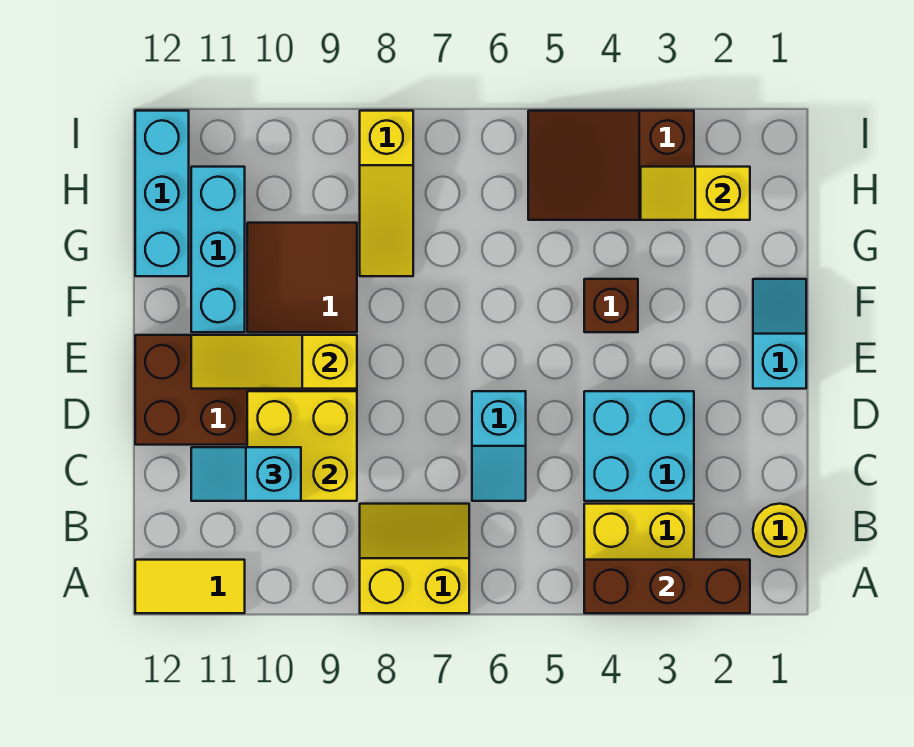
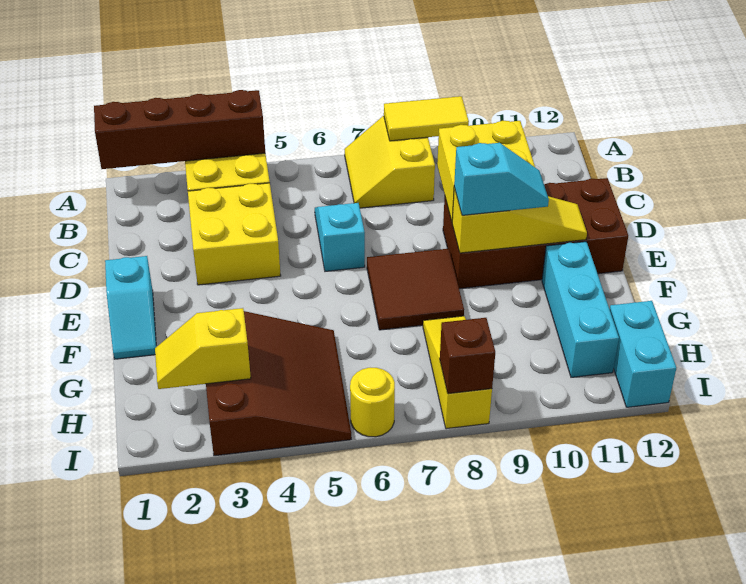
brown 1x3 brick [584,560,750,613] -> brown 1x4 brick [94,90,265,169]
yellow 2x2 slope [360,504,469,613] -> yellow 2x2 slope turned to [345,116,435,208]
yellow 1x2 tile [135,560,245,613] -> yellow 1x2 tile moved to [384,96,469,141]
yellow 1x1 round brick [753,504,806,557] -> yellow 1x1 round brick moved to [350,368,395,437]
cyan 2x2 brick [584,391,694,501] -> yellow 2x2 brick [188,183,281,285]
cyan 1x2 slope [191,447,301,501] -> cyan 1x2 slope moved to [454,143,549,215]
brown 1x1 brick [584,279,638,332] -> brown 1x1 brick moved to [440,318,495,394]
brown 2x2 tile [247,223,357,332] -> brown 2x2 tile moved to [367,249,464,330]
cyan 1x3 brick [135,111,189,276] -> cyan 1x2 brick [610,301,676,407]
yellow 1x2 slope [641,167,750,220] -> yellow 1x2 slope turned to [155,308,251,389]
brown 2x3 slope [528,111,694,220] -> brown 3x3 slope [206,311,351,456]

